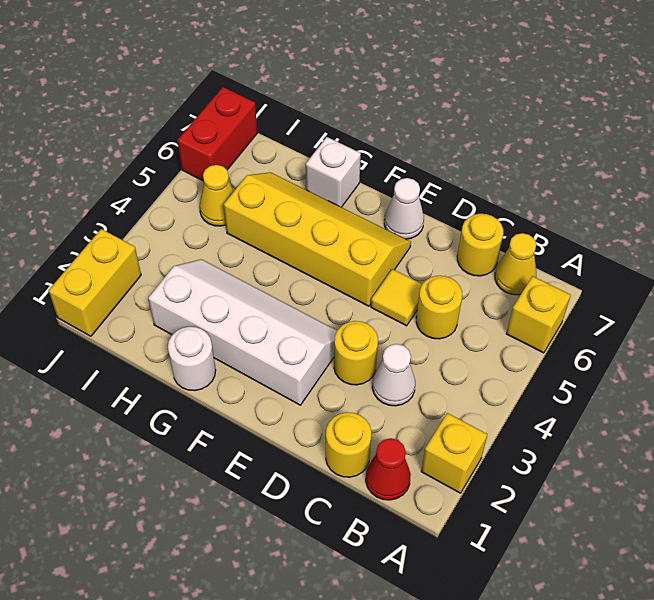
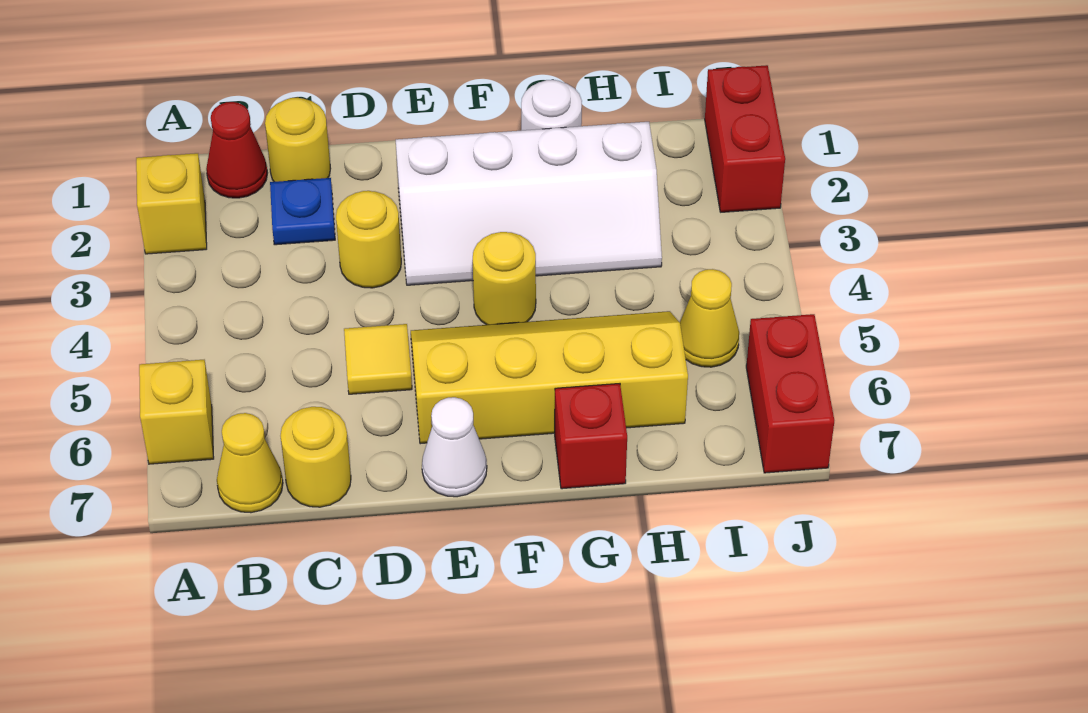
none -> blue 1x1 plate [270,178,335,245]
white 1x1 cone [372,344,415,406] -> none
yellow 1x1 round brick [416,276,462,339] -> yellow 1x1 round brick moved to [473,232,536,325]
yellow 2x4 slope [224,172,411,306] -> yellow 2x4 slope turned to [411,311,688,444]
white 1x1 brick [306,137,361,207] -> red 1x1 brick [555,384,627,489]
yellow 1x2 brick [48,229,141,336] -> red 1x2 brick [705,65,785,212]

